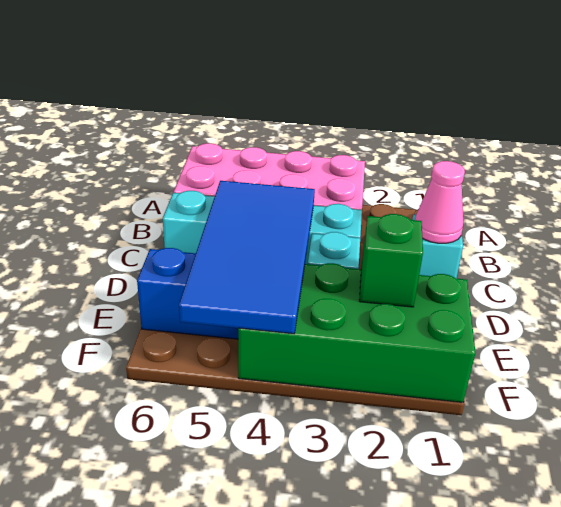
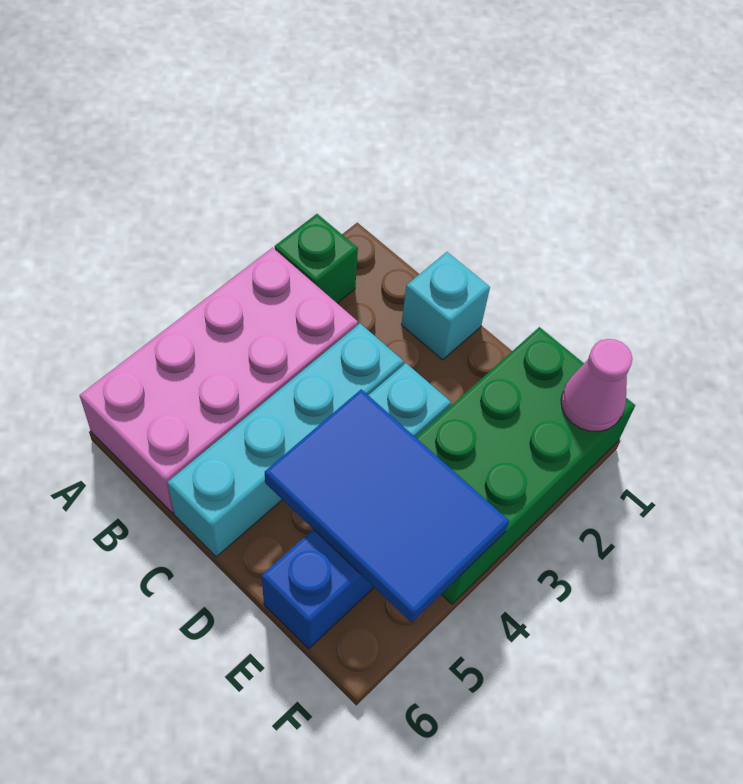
pink 1x1 cone [415,161,465,243] -> pink 1x1 cone moved to [561,339,632,431]
blue 2x4 tile [179,181,315,334] -> blue 2x3 tile [265,389,509,622]
green 1x1 brick [359,214,423,307] -> green 1x1 brick moved to [275,214,358,303]

